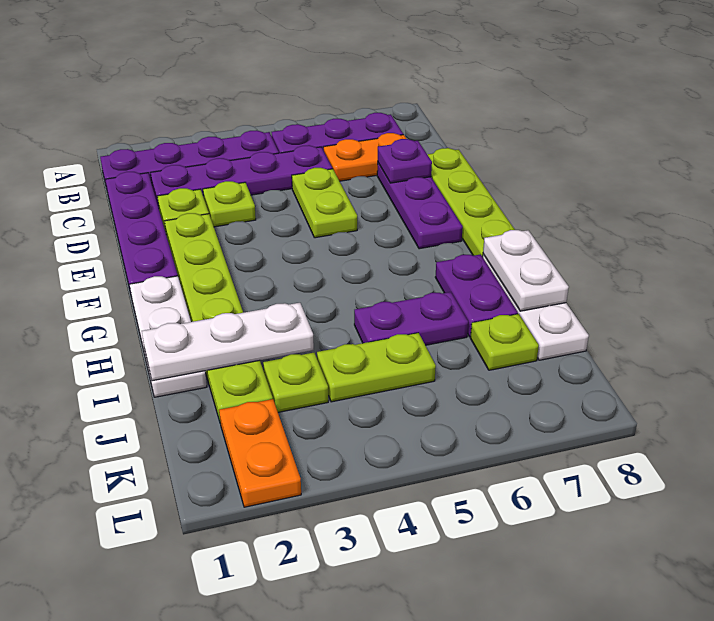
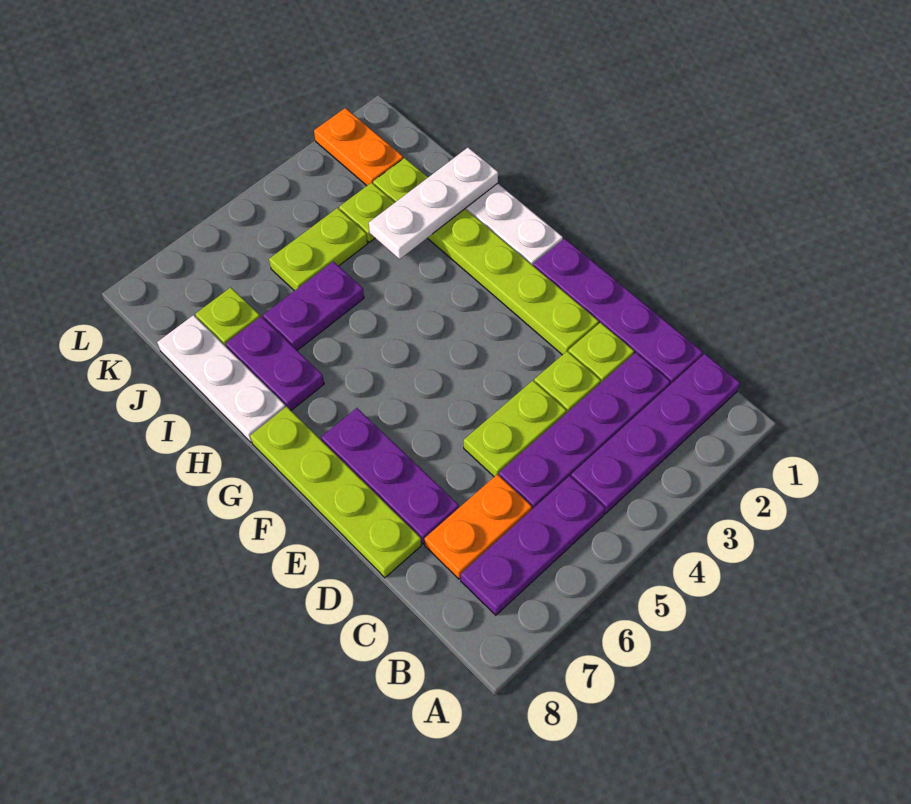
lime 1x2 plate [292,168,357,238] -> lime 1x2 plate turned to [464,381,567,477]
purple 1x1 plate [378,139,432,183] -> none
white 1x2 plate [483,230,569,311] -> none

